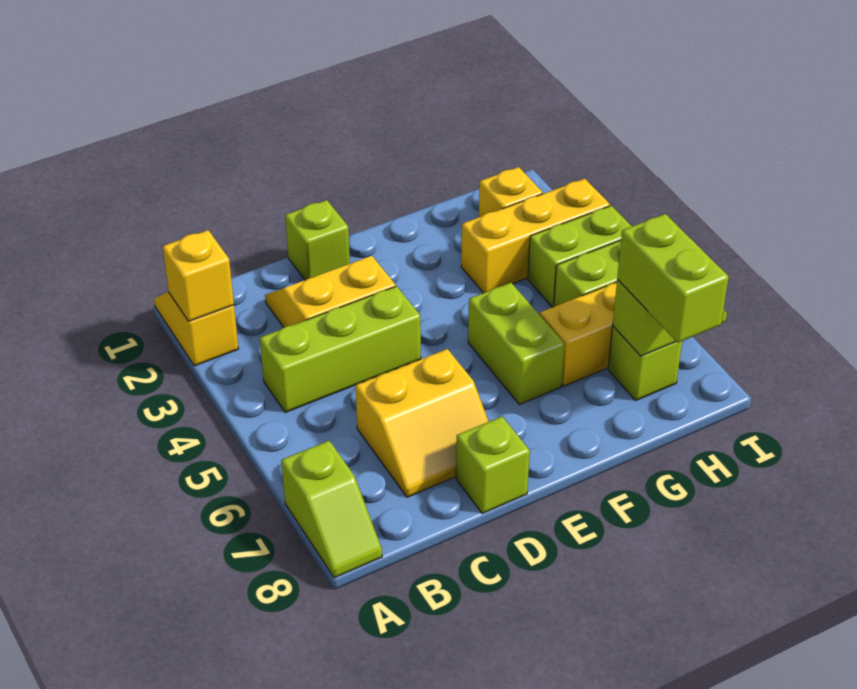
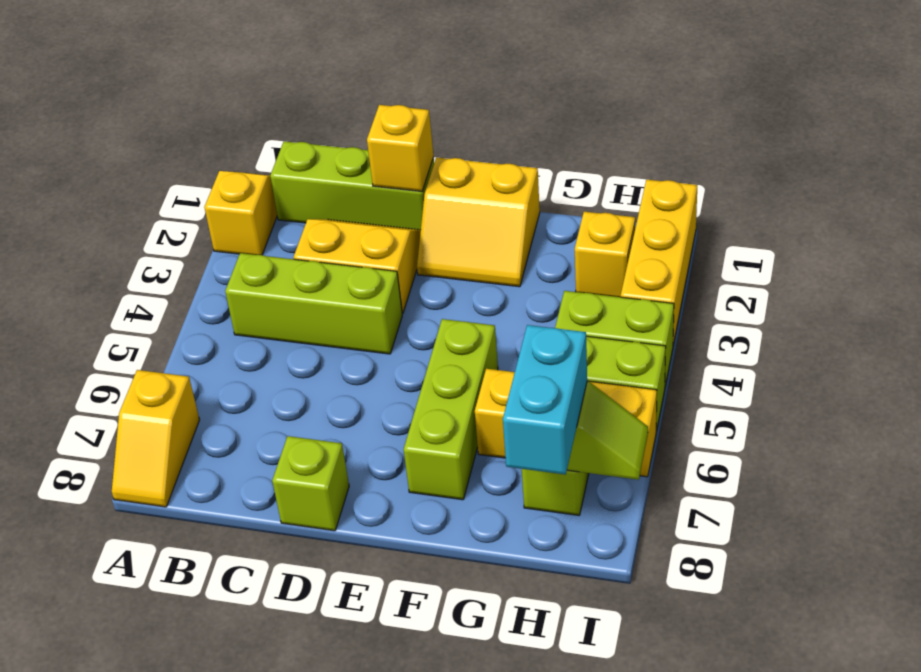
yellow 1x1 brick [163,230,234,321] -> yellow 1x1 brick moved to [367,105,434,192]
lime 1x2 slope [281,441,382,578] -> yellow 1x2 slope [112,370,200,507]
yellow 2x2 slope [355,349,489,497] -> yellow 2x2 slope moved to [417,157,540,287]
lime 1x1 brick [285,200,350,280] -> lime 1x3 brick [270,141,434,230]
lime 1x2 brick [468,283,565,404] -> lime 1x3 brick [404,319,498,500]
yellow 1x3 brick [461,179,610,293] -> yellow 1x3 brick turned to [621,180,697,345]
lime 1x2 brick [617,214,729,343] -> cyan 1x2 brick [503,325,587,475]

